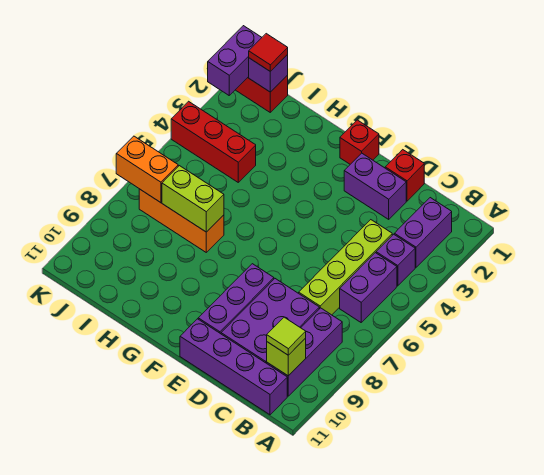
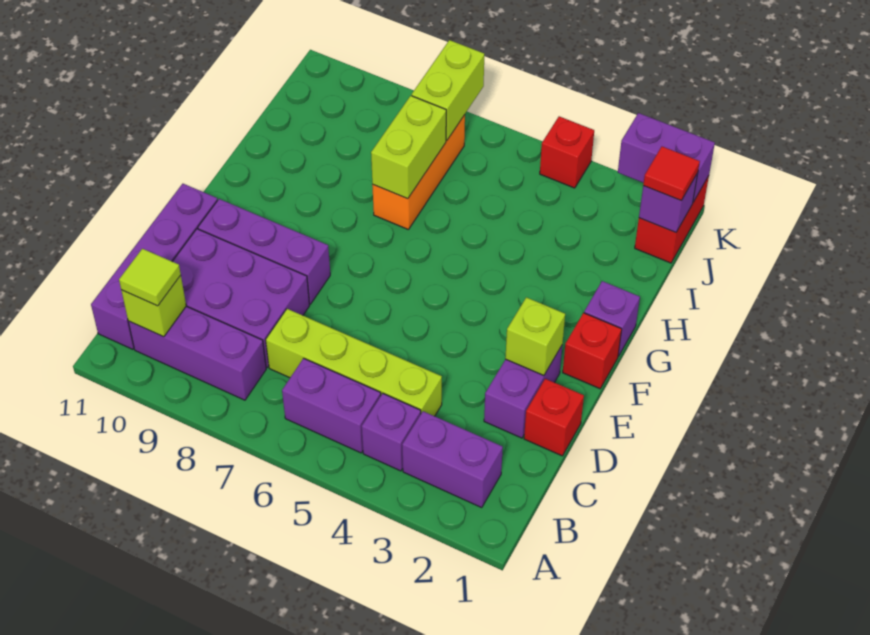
none -> lime 1x1 brick [505,297,565,376]
none -> purple 1x1 brick [584,281,640,356]
red 1x3 brick [171,101,256,182] -> red 1x1 brick [540,116,594,188]
orange 1x2 brick [116,136,178,203] -> lime 1x2 brick [412,40,484,141]

